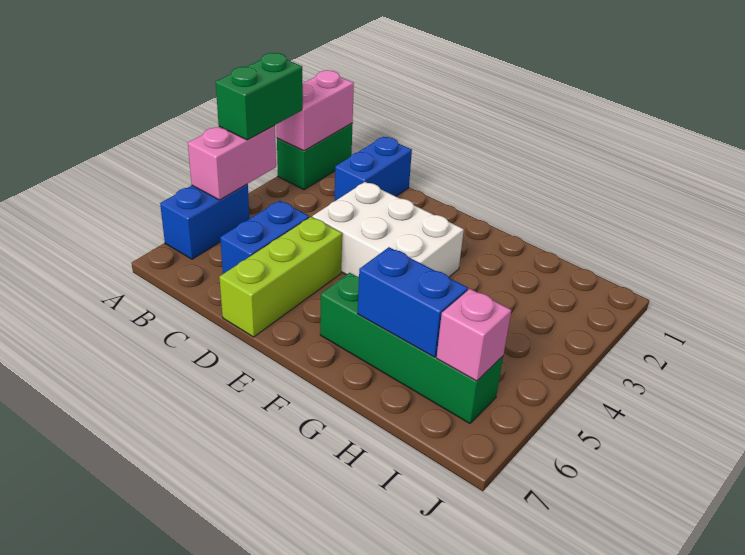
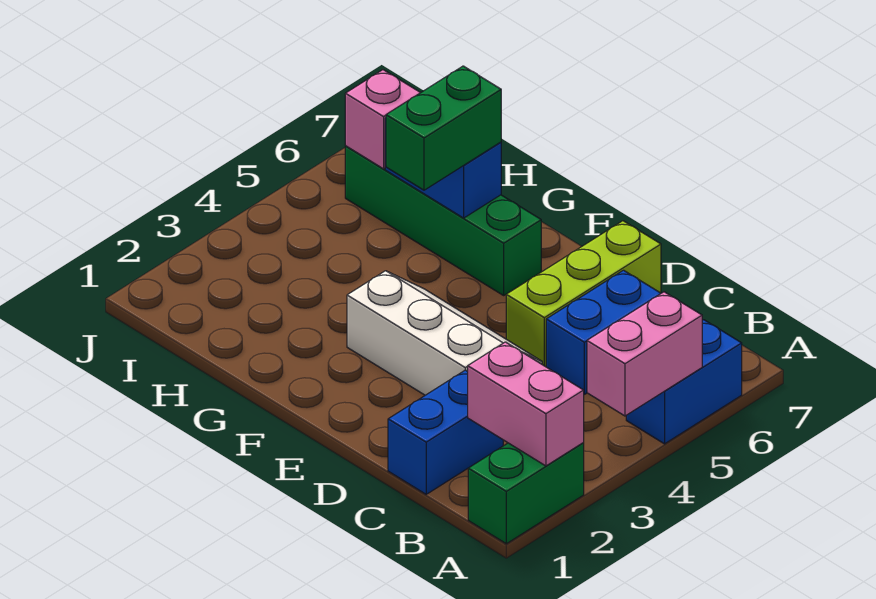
pink 1x2 brick [277,70,354,151] -> pink 1x2 brick turned to [468,342,584,466]
green 1x2 brick [216,53,303,140] -> green 1x2 brick moved to [386,66,501,190]
white 2x3 brick [312,182,464,277] -> white 2x3 slope [347,271,542,395]

